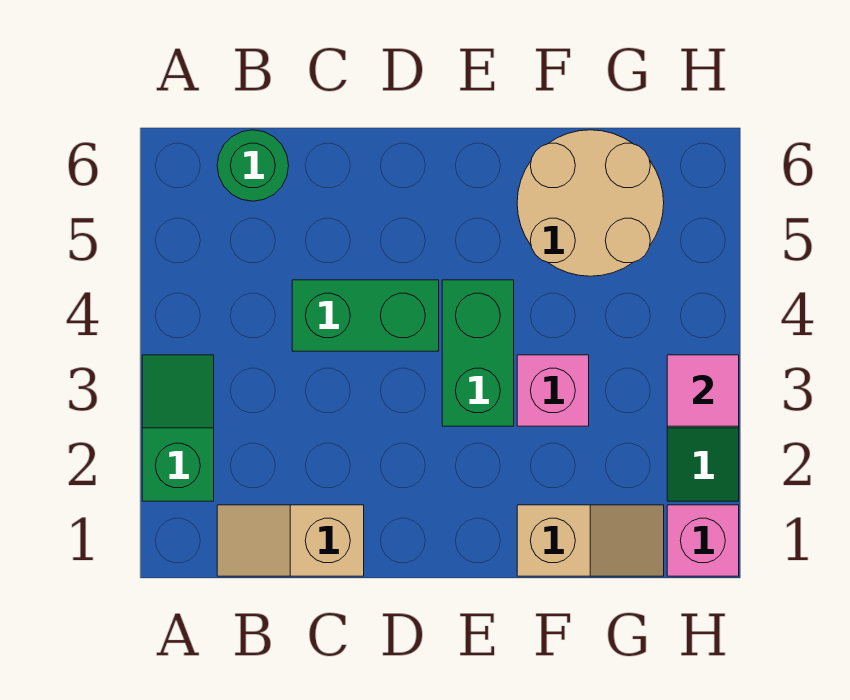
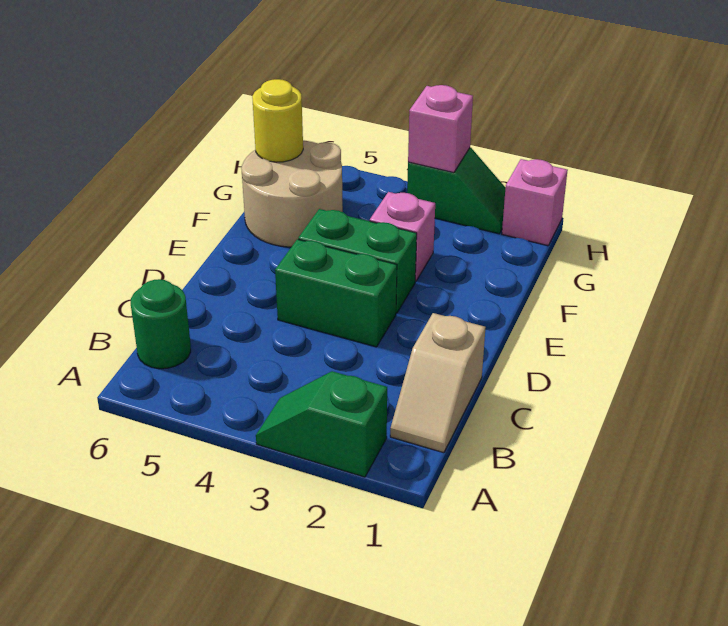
green 1x2 brick [292,280,439,351] -> green 1x2 brick turned to [275,239,397,347]
tan 1x2 slope [517,505,664,576] -> none
none -> yellow 1x1 round brick [252,79,303,162]
pink 1x1 tile [667,355,739,426] -> pink 1x1 brick [408,85,473,173]

